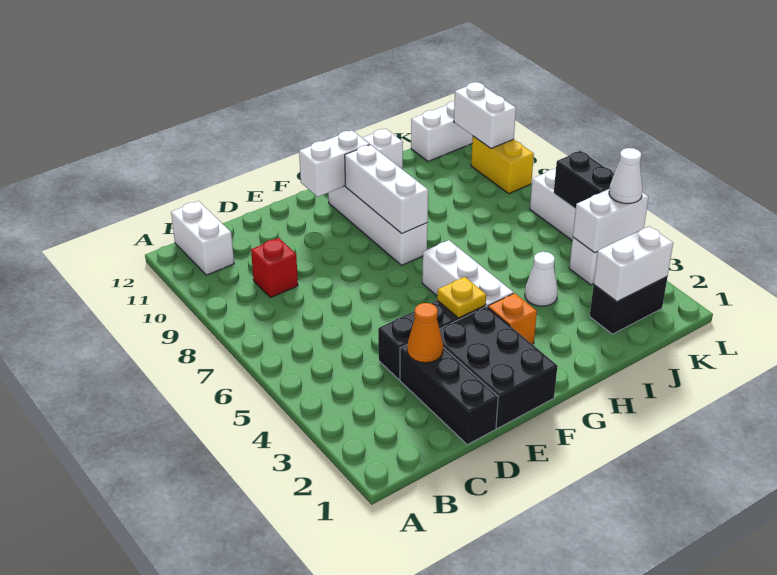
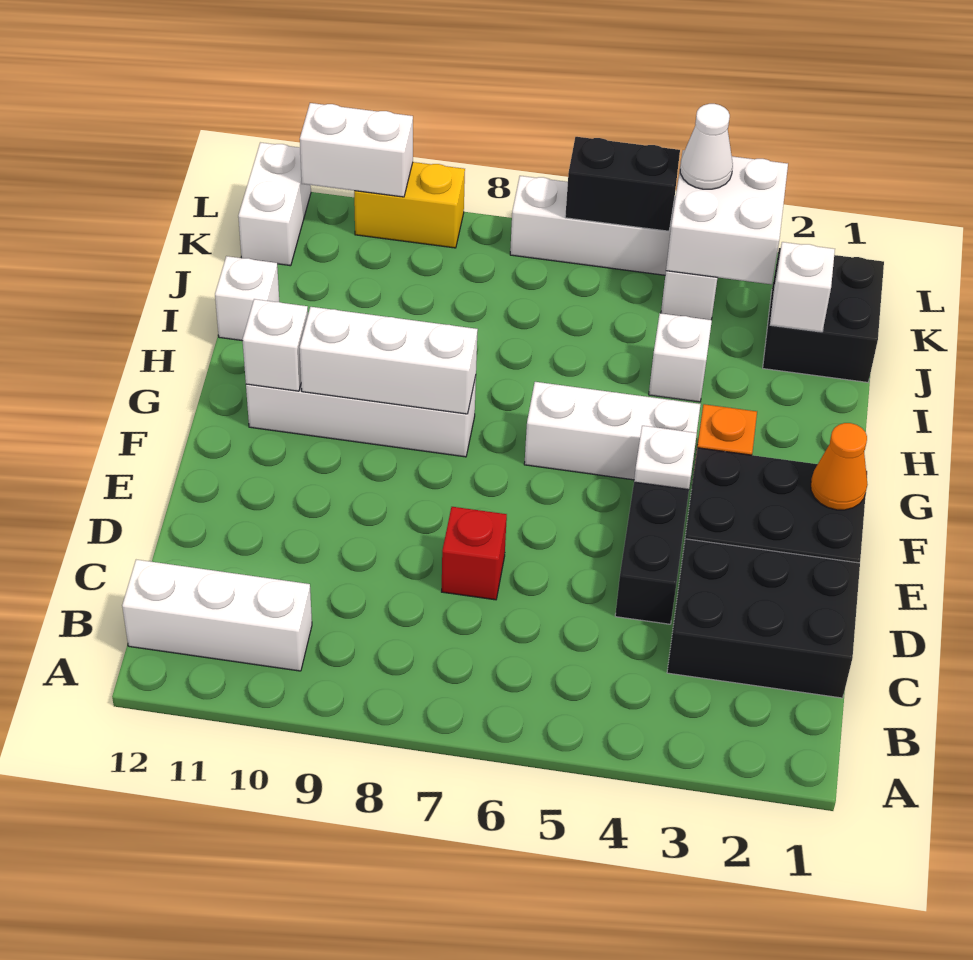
white 1x2 brick [171,201,234,275] -> white 1x3 brick [122,560,312,671]
red 1x1 brick [251,238,298,298] -> red 1x1 brick moved to [442,507,507,600]
black 1x3 brick [400,345,498,444] -> black 2x3 brick [667,539,860,698]
orange 1x1 cone [407,303,443,363] -> orange 1x1 cone moved to [811,423,868,510]
yellow 1x1 plate [437,277,486,318] -> white 1x1 plate [634,426,697,490]
white 1x2 brick [299,130,370,197] -> white 1x1 brick [243,299,308,391]
white 1x1 cone [525,252,558,306] -> white 1x1 brick [649,313,712,402]
black 1x2 brick [590,277,667,334] -> black 2x2 brick [763,248,884,382]
white 1x2 brick [594,226,673,302] -> white 1x1 brick [770,242,835,332]
white 1x2 brick [573,189,649,253] -> white 2x2 brick [666,150,788,284]

